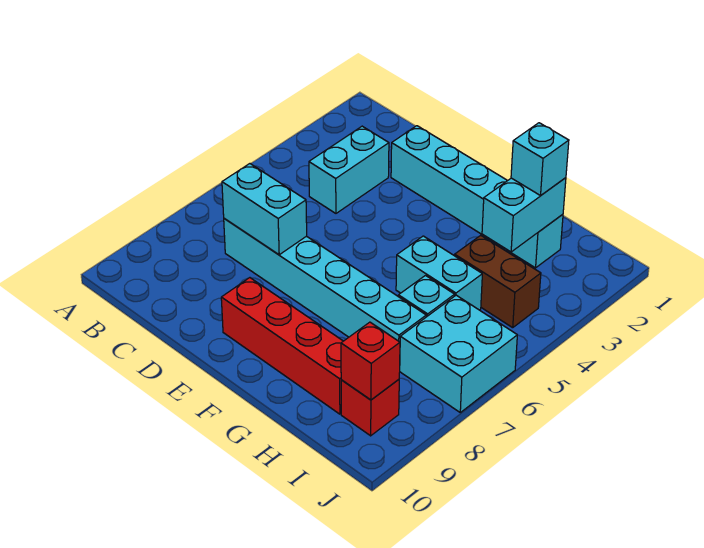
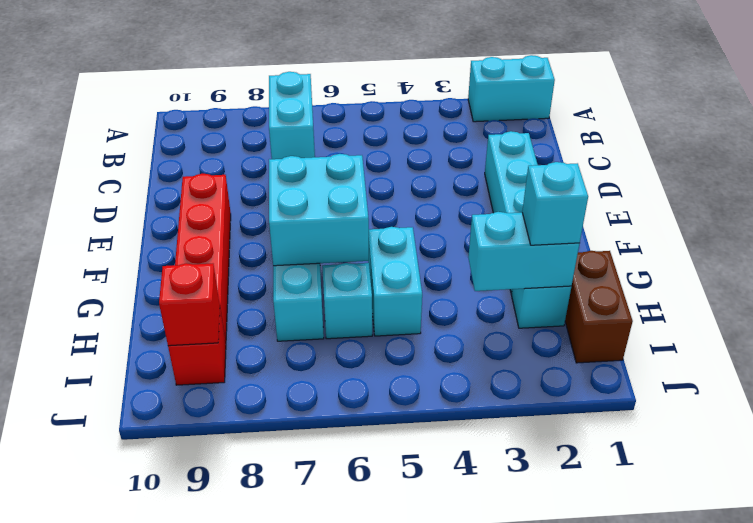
cyan 1x2 brick [309,126,389,213] -> cyan 1x2 brick moved to [468,55,555,122]
brown 1x2 brick [455,235,541,328] -> brown 1x2 brick moved to [565,251,633,363]
cyan 2x2 brick [400,295,517,412] -> cyan 2x2 brick moved to [269,154,369,266]

